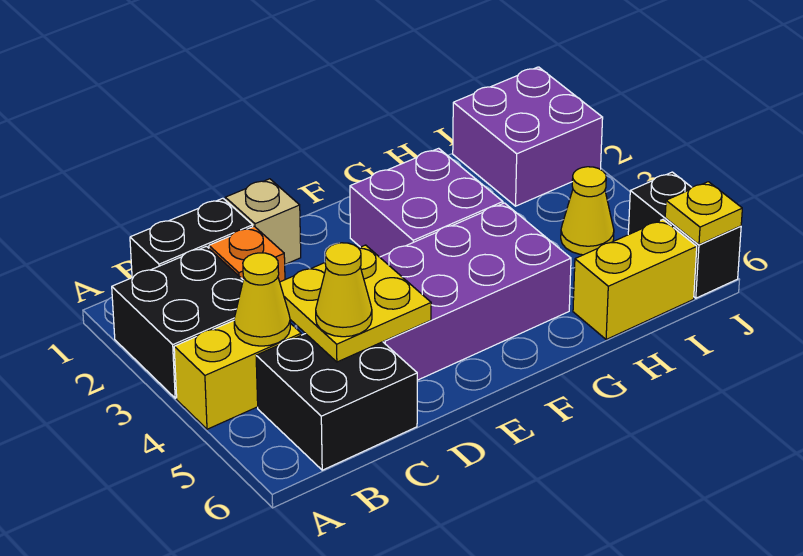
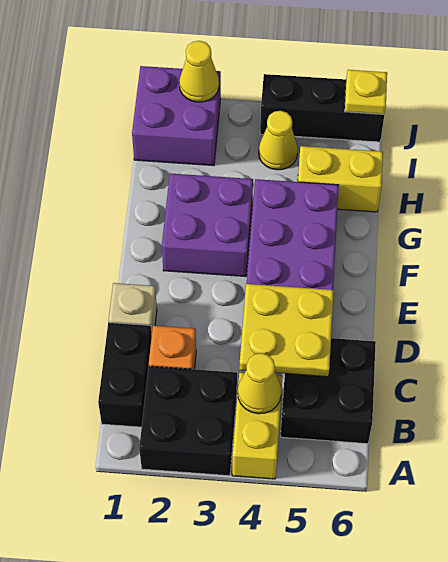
yellow 1x1 cone [316,243,372,337] -> yellow 1x1 cone moved to [179,41,219,102]
yellow 1x2 brick [573,220,697,340] -> yellow 1x2 brick turned to [298,146,383,212]
black 1x2 brick [628,172,741,298] -> black 1x3 brick [260,74,384,142]

